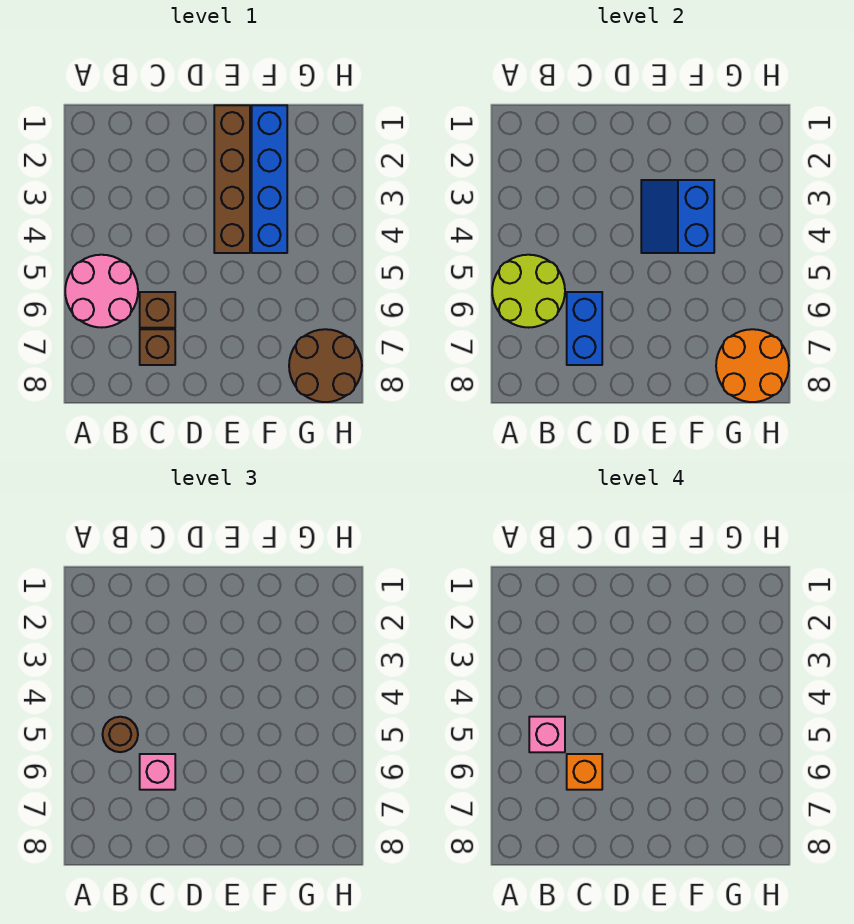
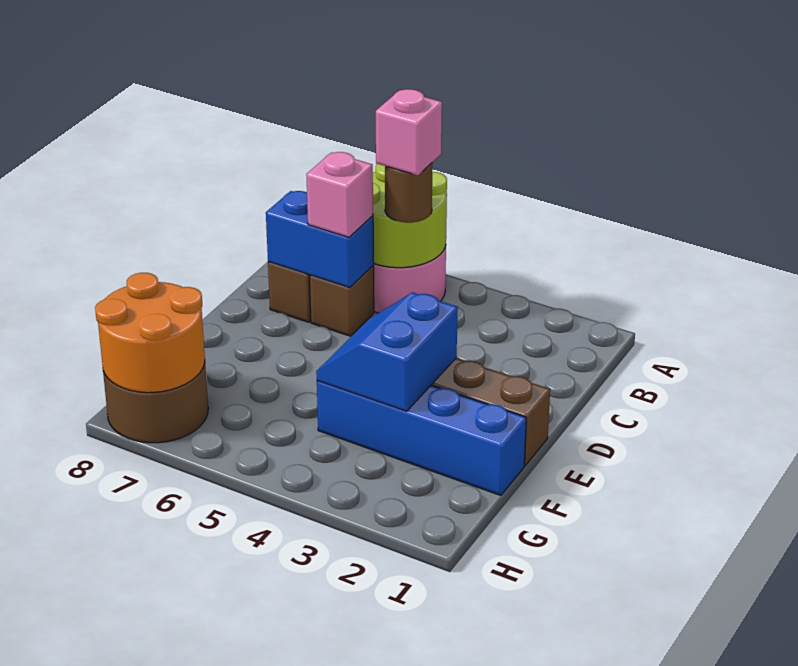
orange 1x1 brick [567,754,602,790] -> none
blue 2x2 slope [641,180,714,253] -> blue 2x2 slope turned to [316,292,458,411]

